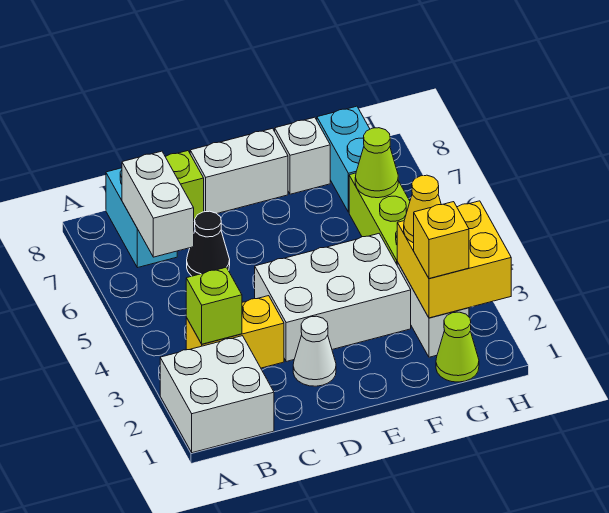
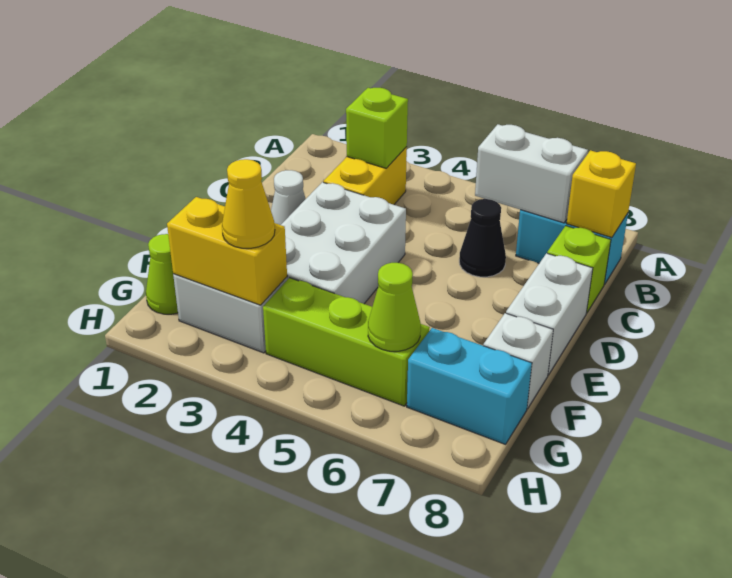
white 2x2 brick [160,336,274,453] -> none
yellow 2x2 brick [397,201,511,318] -> yellow 1x2 brick [167,197,287,305]
yellow 1x1 brick [414,202,469,279] -> yellow 1x1 brick moved to [567,150,636,238]

